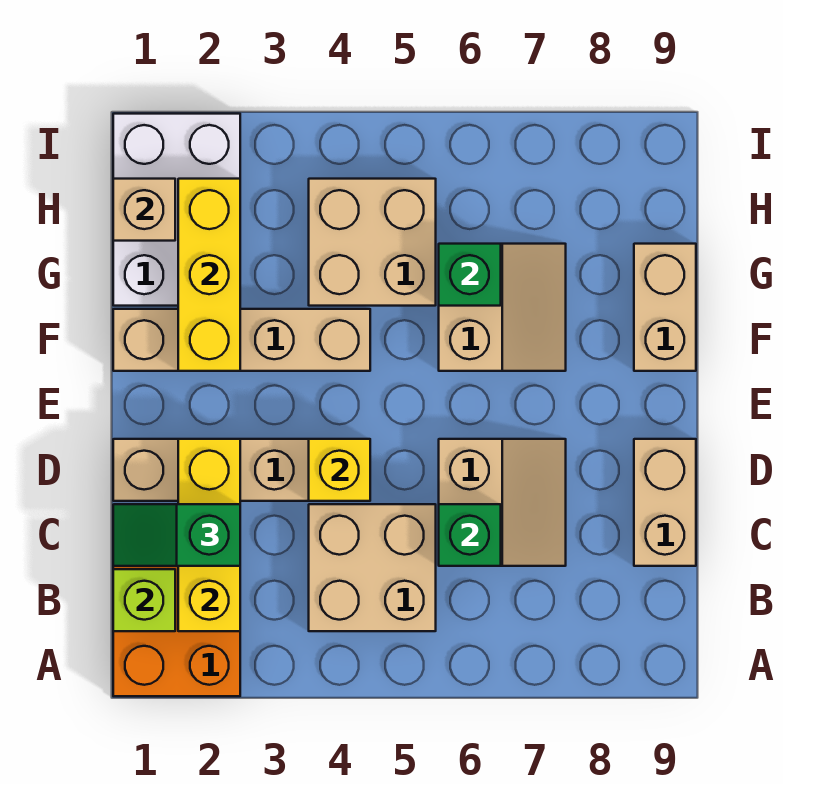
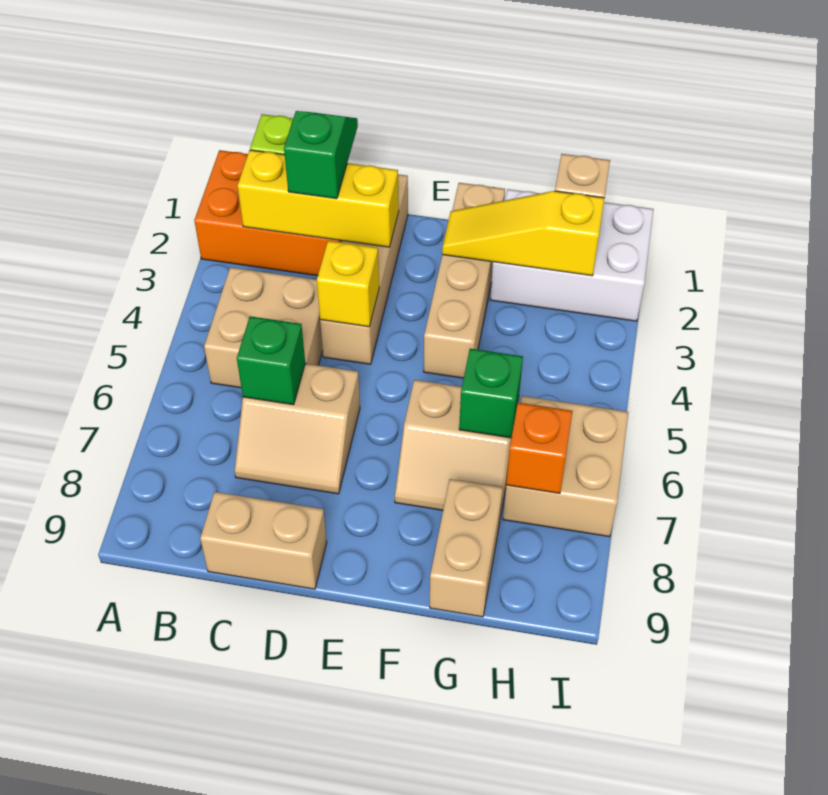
yellow 1x3 brick [178,179,240,371] -> yellow 1x3 slope [442,191,604,276]
tan 1x2 brick [634,244,696,371] -> tan 1x2 brick turned to [430,479,503,617]
tan 2x2 brick [309,179,436,306] -> tan 2x2 brick moved to [503,396,628,537]
none -> orange 1x1 brick [506,403,573,493]

